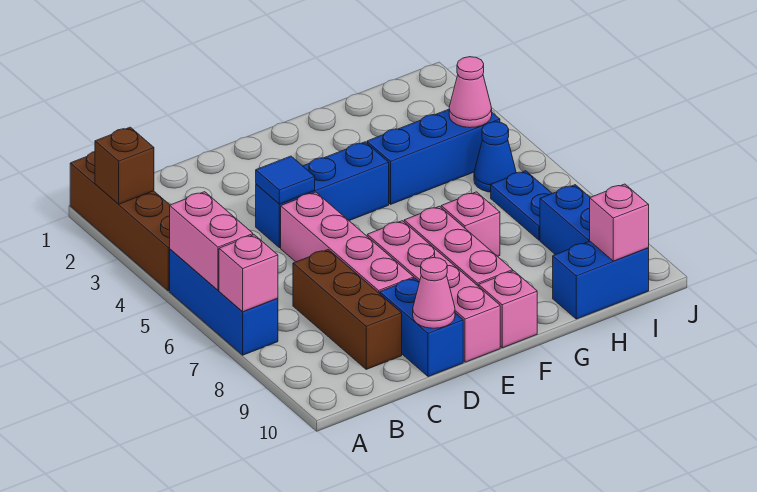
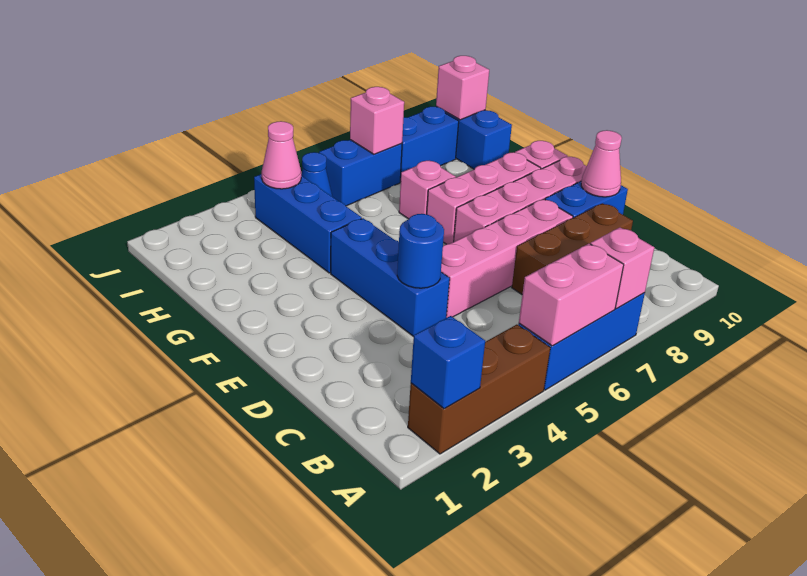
brown 1x4 brick [70,152,170,291] -> brown 1x3 brick [408,325,550,454]
brown 1x1 brick [95,127,154,204] -> blue 1x1 brick [411,316,485,409]
blue 1x1 tile [256,156,315,204] -> blue 1x1 round brick [397,214,444,288]
blue 1x2 plate [491,171,552,240] -> blue 1x2 brick [319,140,402,206]
none -> pink 1x1 brick [350,87,404,154]

